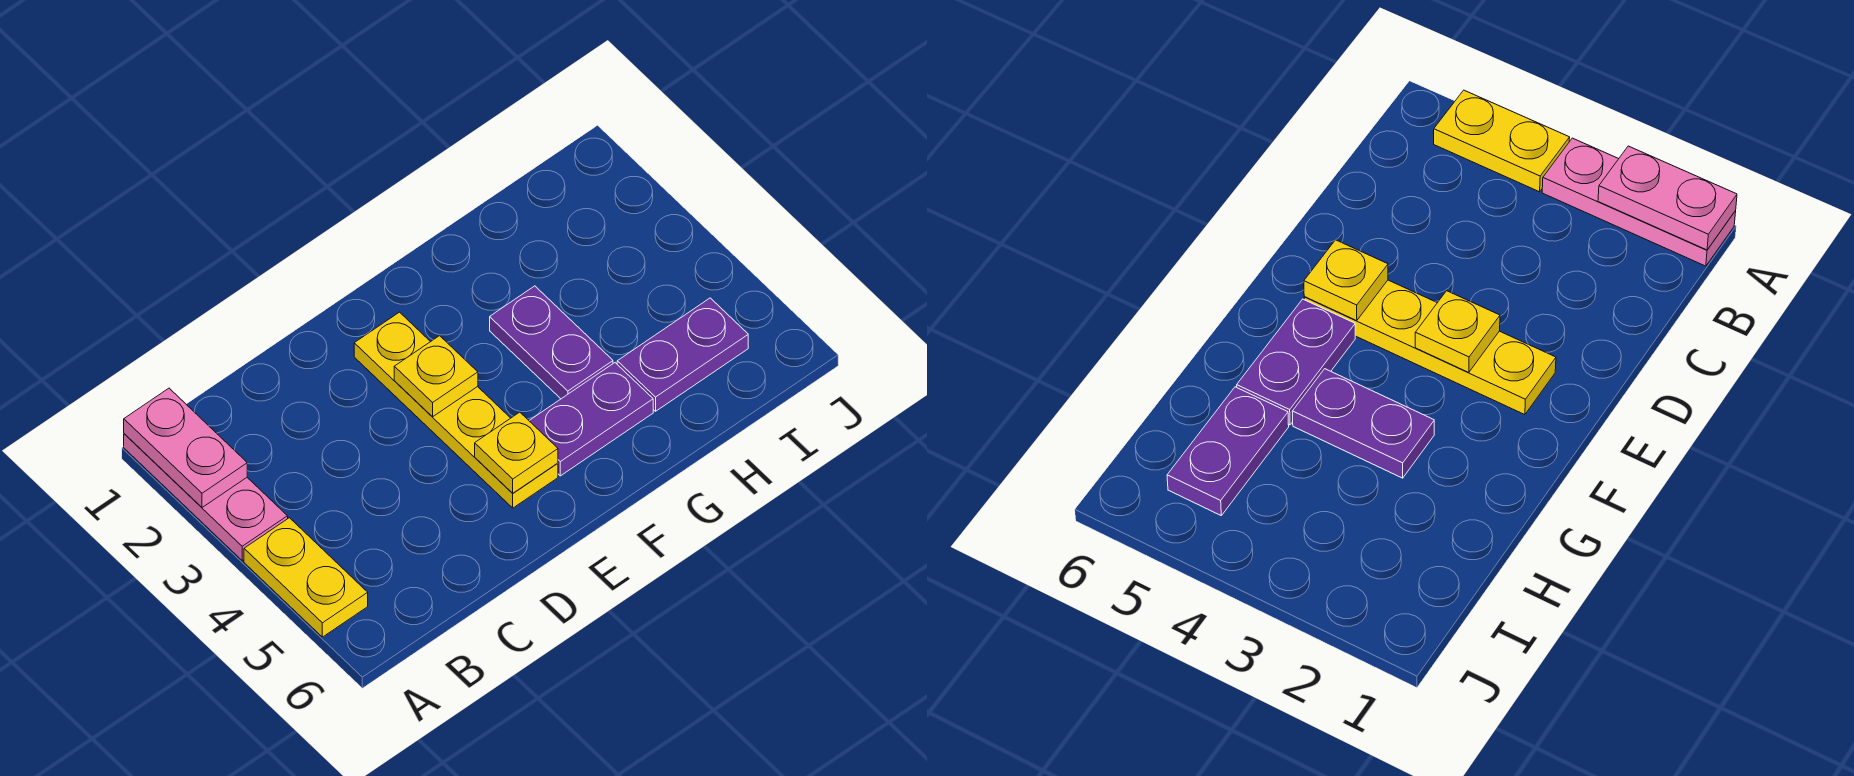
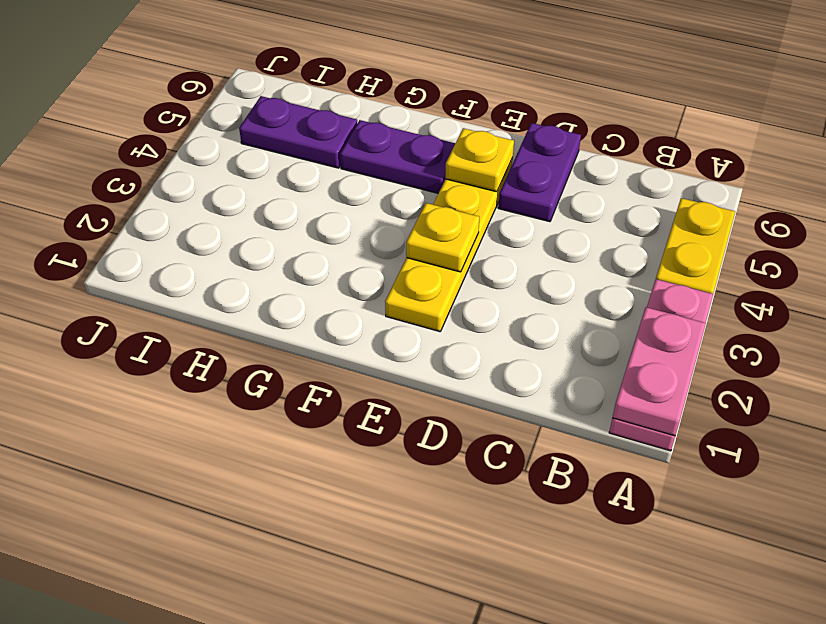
purple 1x2 plate [490,286,613,399] -> purple 1x2 plate moved to [498,123,581,222]

